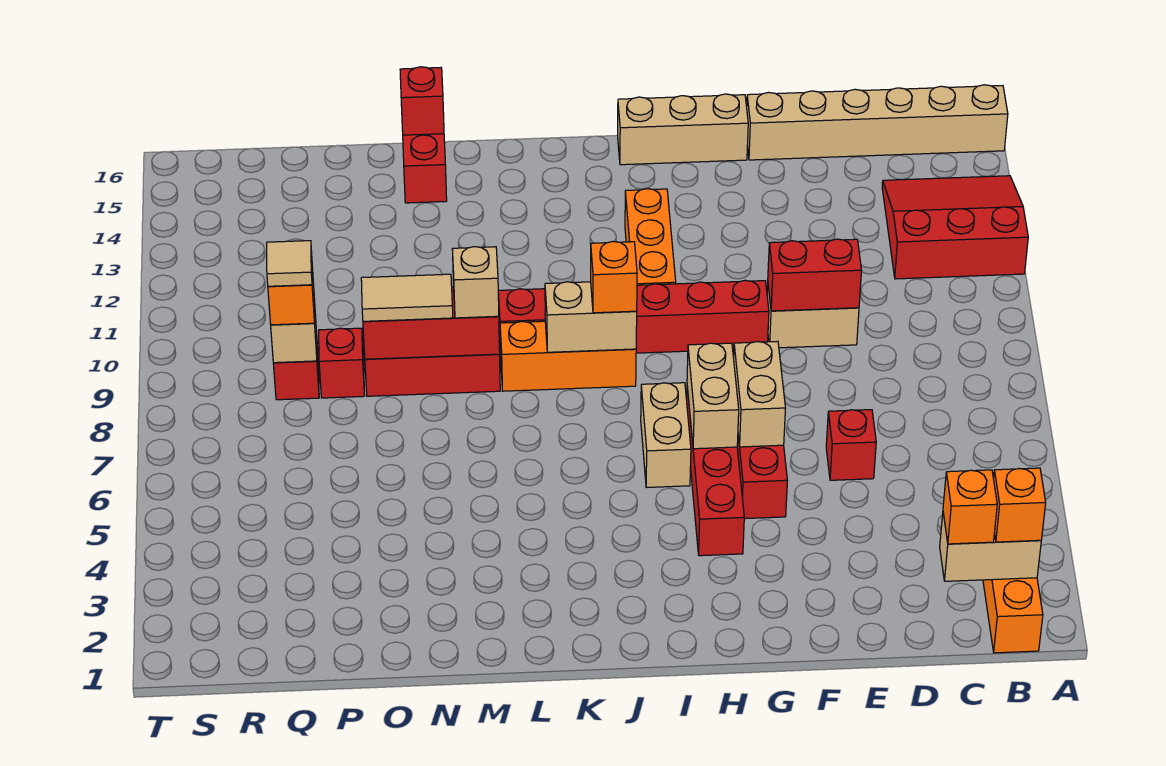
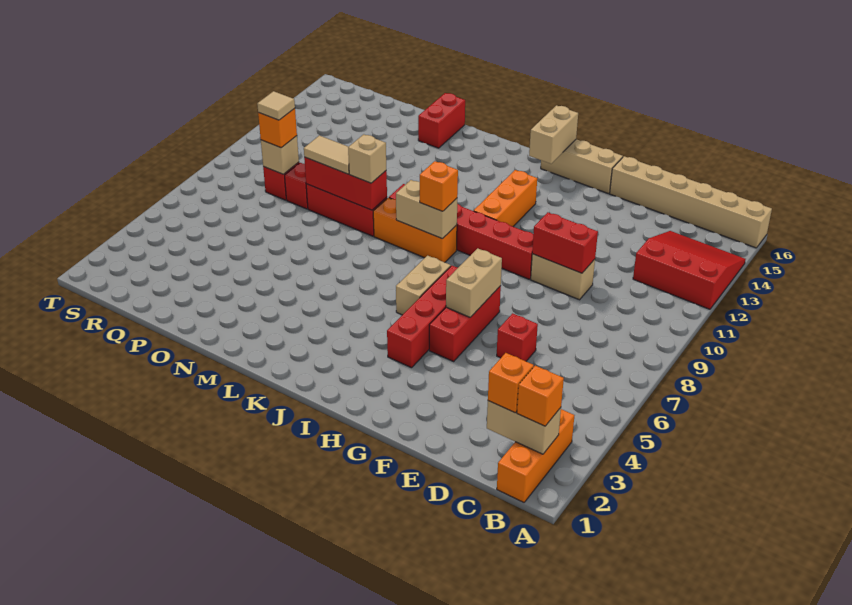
tan 1x2 brick [687,343,739,449] -> tan 1x2 brick moved to [529,105,578,164]
red 1x1 brick [400,67,444,135] -> none

